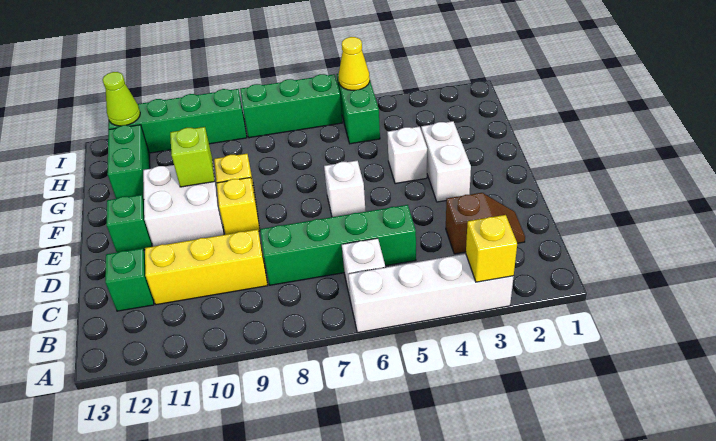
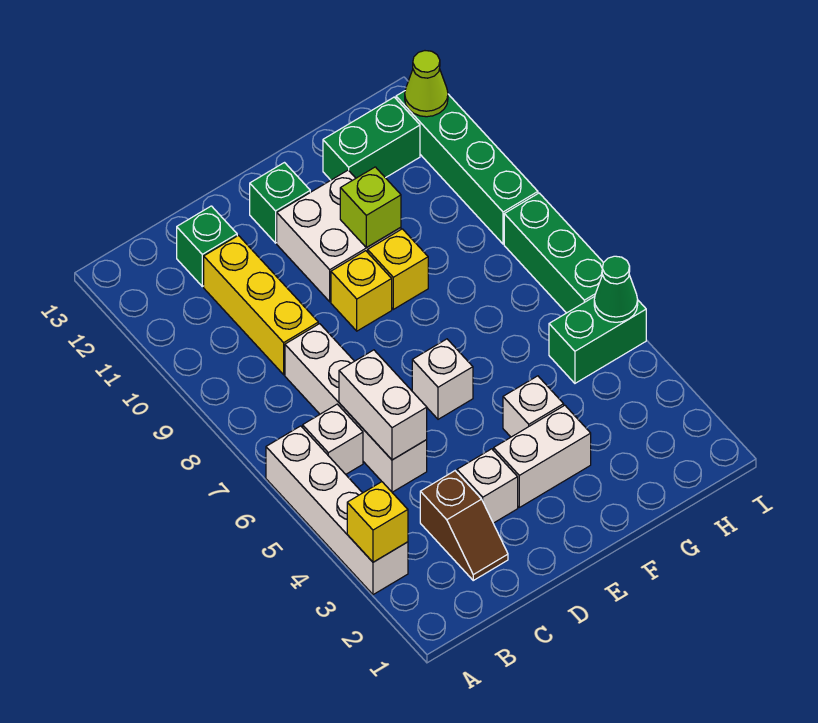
green 1x4 brick [260,205,416,285] -> white 1x4 brick [285,324,427,492]
none -> white 1x2 brick [339,350,427,460]
none -> white 1x1 brick [457,449,518,523]
yellow 1x1 cone [339,37,370,90] -> green 1x1 cone [594,256,638,322]

